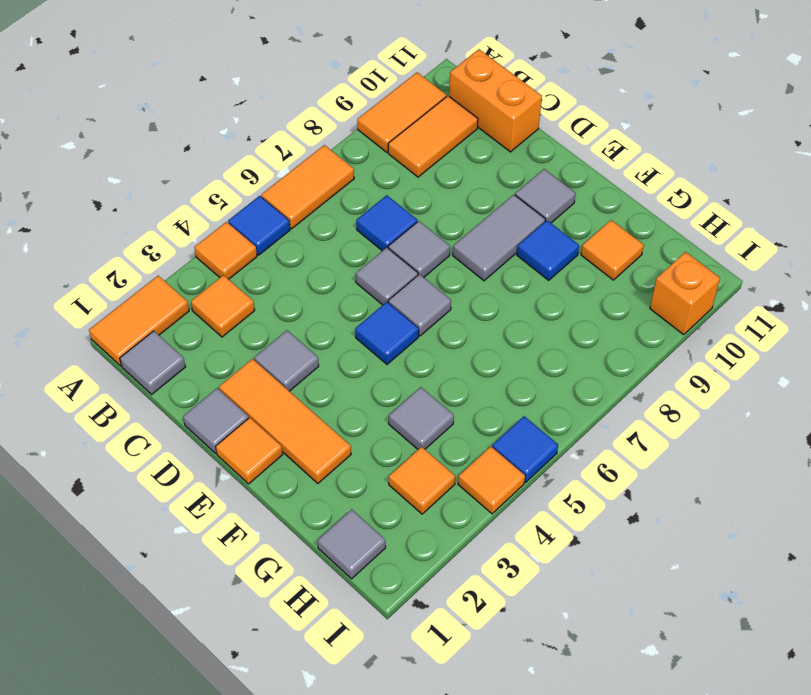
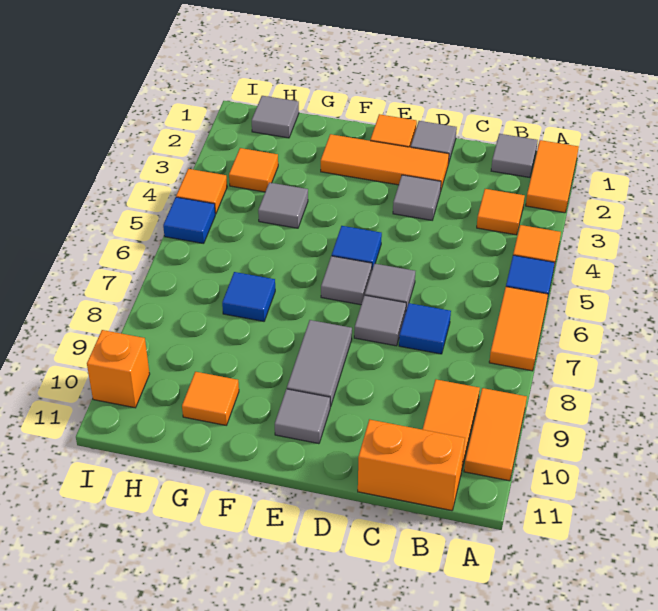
blue 1x1 tile [517,220,579,280] -> blue 1x1 tile moved to [222,272,275,321]

